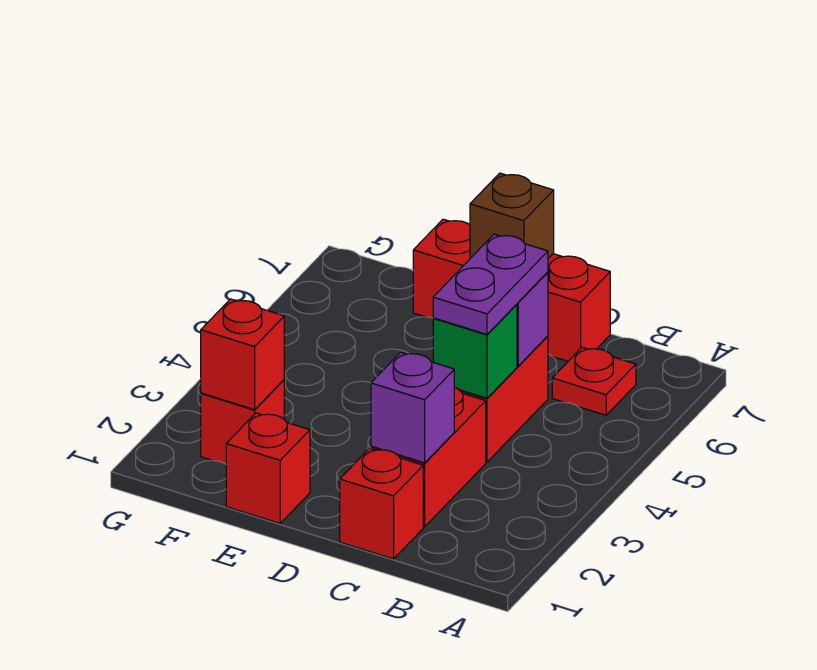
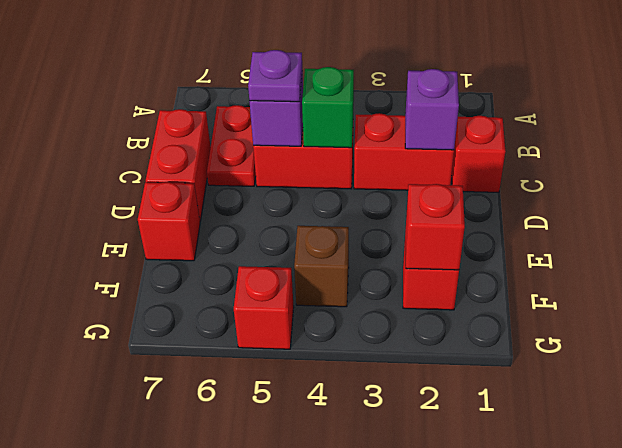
red 1x1 plate [552,347,636,415] -> red 1x2 plate [207,105,256,186]
purple 1x2 plate [433,234,548,334] -> purple 1x1 plate [248,50,302,102]
brown 1x1 brick [470,173,554,258] -> brown 1x1 brick moved to [294,226,349,307]
red 1x1 brick [226,413,310,523] -> red 1x1 brick moved to [234,266,294,349]

